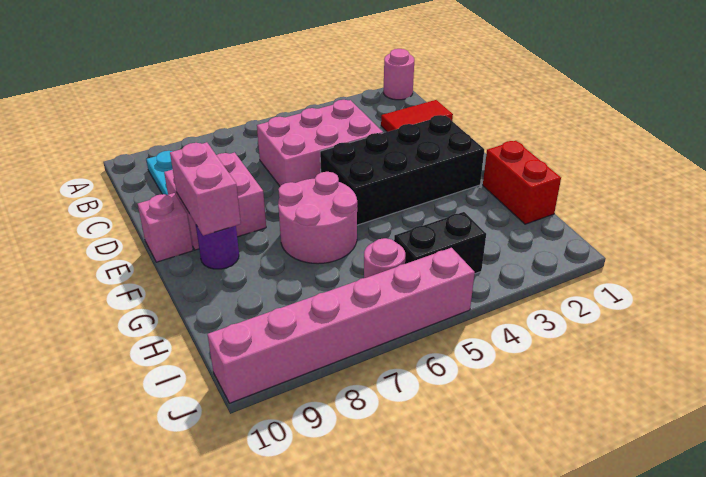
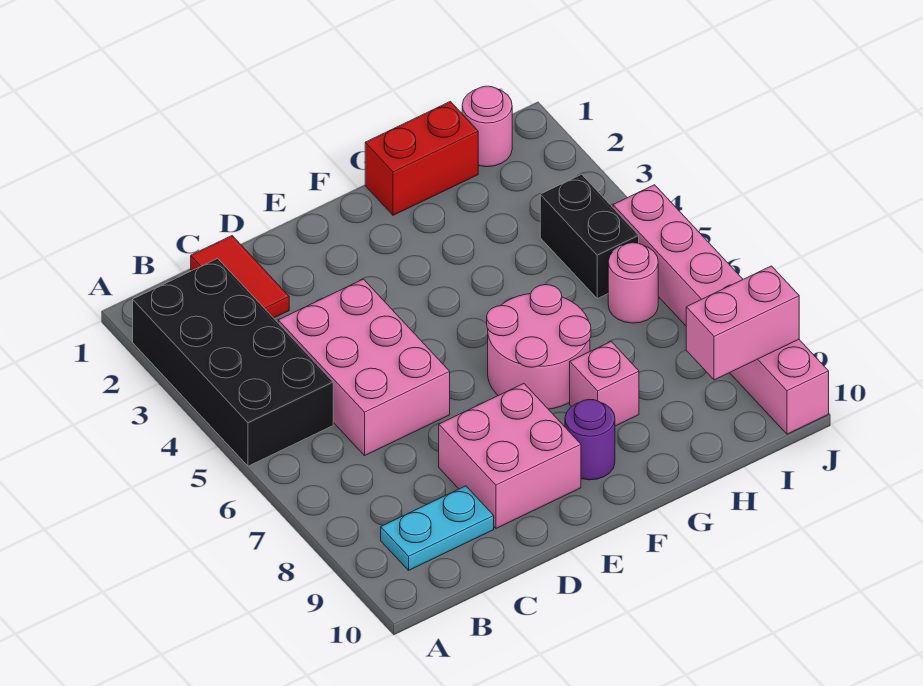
pink 1x1 round brick [384,49,414,100] -> pink 1x1 round brick moved to [462,86,512,167]
black 2x4 brick [320,115,484,225] -> black 2x4 brick moved to [133,258,333,466]
pink 1x2 brick [170,142,241,236] -> pink 1x2 brick moved to [686,266,799,380]
pink 1x1 brick [137,193,193,262] -> pink 1x1 brick moved to [570,342,639,426]

